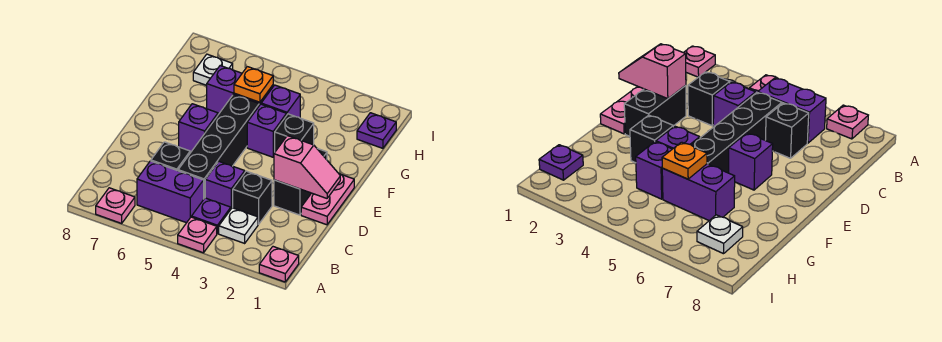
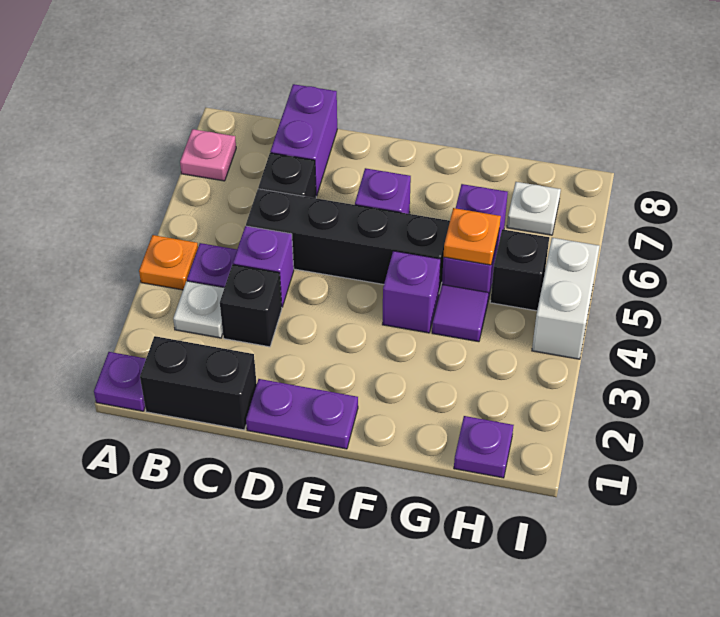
pink 1x1 plate [259,247,299,282] -> purple 1x1 plate [94,352,146,411]
pink 1x1 plate [178,217,217,253] -> orange 1x1 plate [139,235,198,290]
purple 1x2 brick [137,161,204,223] -> purple 1x2 brick moved to [270,84,337,196]
pink 1x2 plate [301,173,354,225] -> purple 1x2 plate [246,379,358,449]
pink 1x2 slope [274,136,340,198] -> none
black 1x2 brick [274,148,327,215] -> black 1x2 brick moved to [140,336,257,430]
black 1x1 brick [275,114,314,152] -> black 1x1 brick moved to [490,229,549,311]
purple 1x1 brick [261,85,300,118] -> purple 1x1 tile [432,285,489,342]
none -> white 1x2 brick [532,238,600,359]

